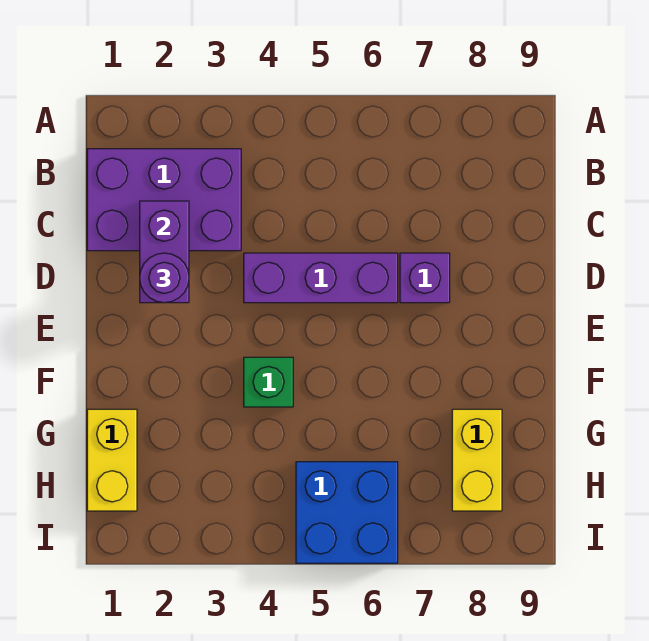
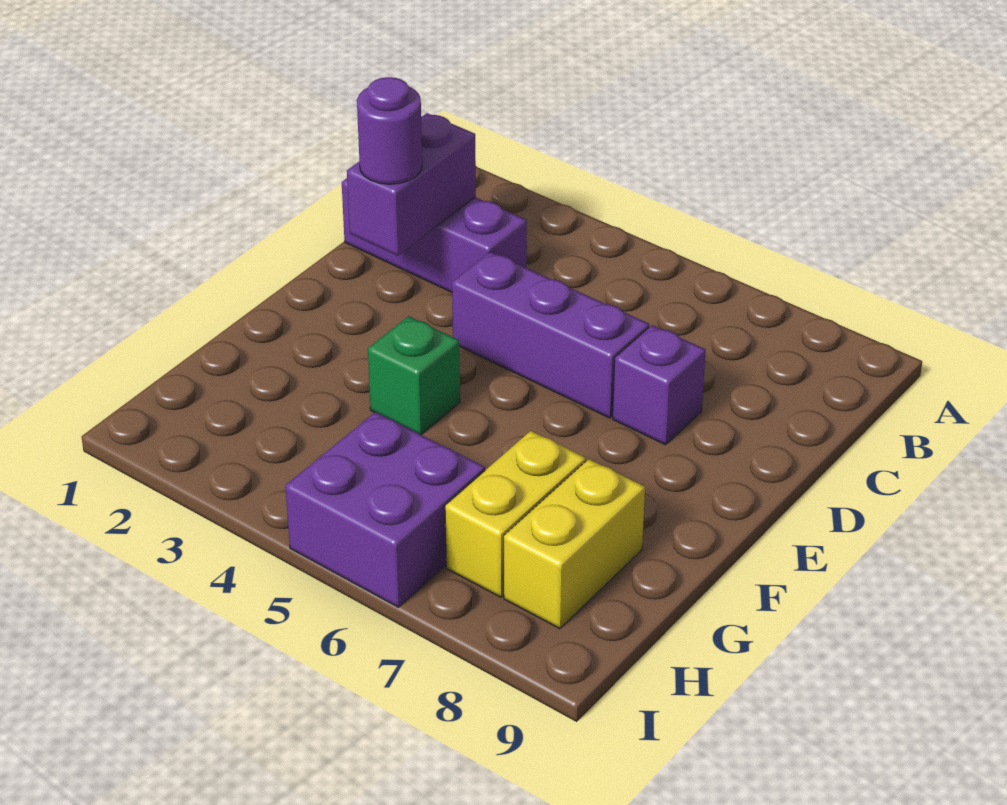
purple 2x3 brick [87,149,241,251] -> purple 1x3 brick [342,178,527,292]
yellow 1x2 brick [87,409,137,511] -> yellow 1x2 brick moved to [445,431,586,597]
blue 2x2 brick [296,462,398,563] -> purple 2x2 brick [285,412,485,607]

